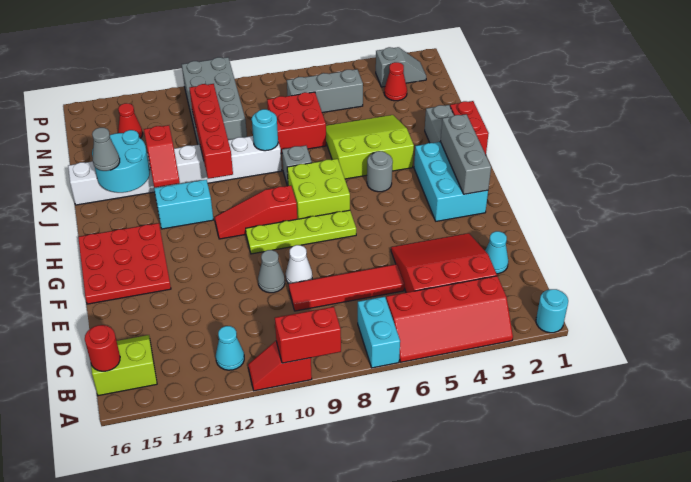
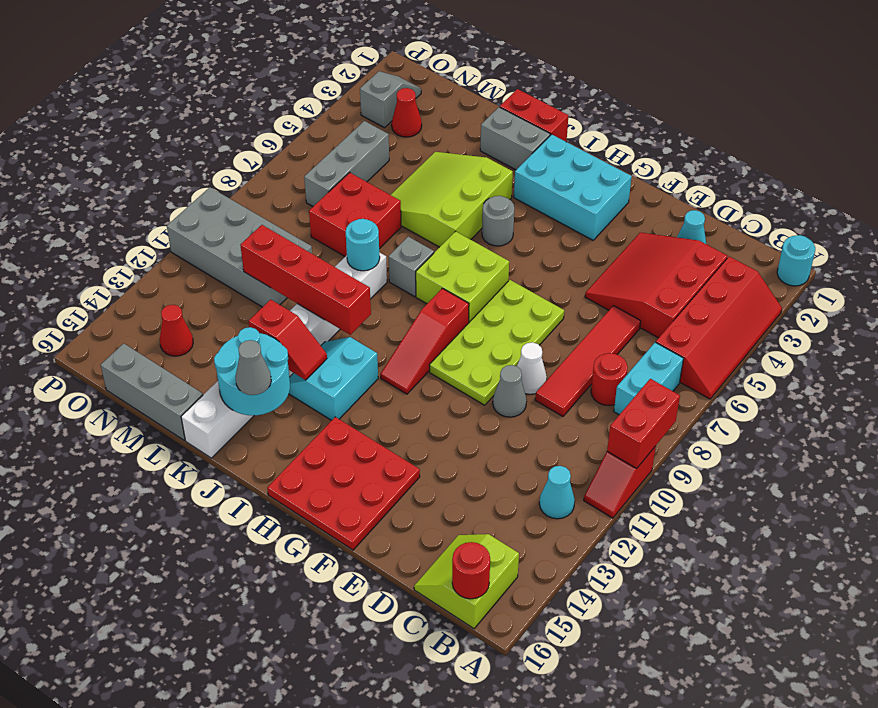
cyan 1x2 brick [358,297,400,368] -> cyan 1x2 brick turned to [614,342,684,415]
none -> red 1x1 round brick [591,353,628,405]
grey 1x3 brick [441,114,491,194] -> grey 1x3 brick moved to [101,343,203,440]
lime 1x4 plate [246,210,356,254] -> lime 2x4 plate [429,280,564,405]

